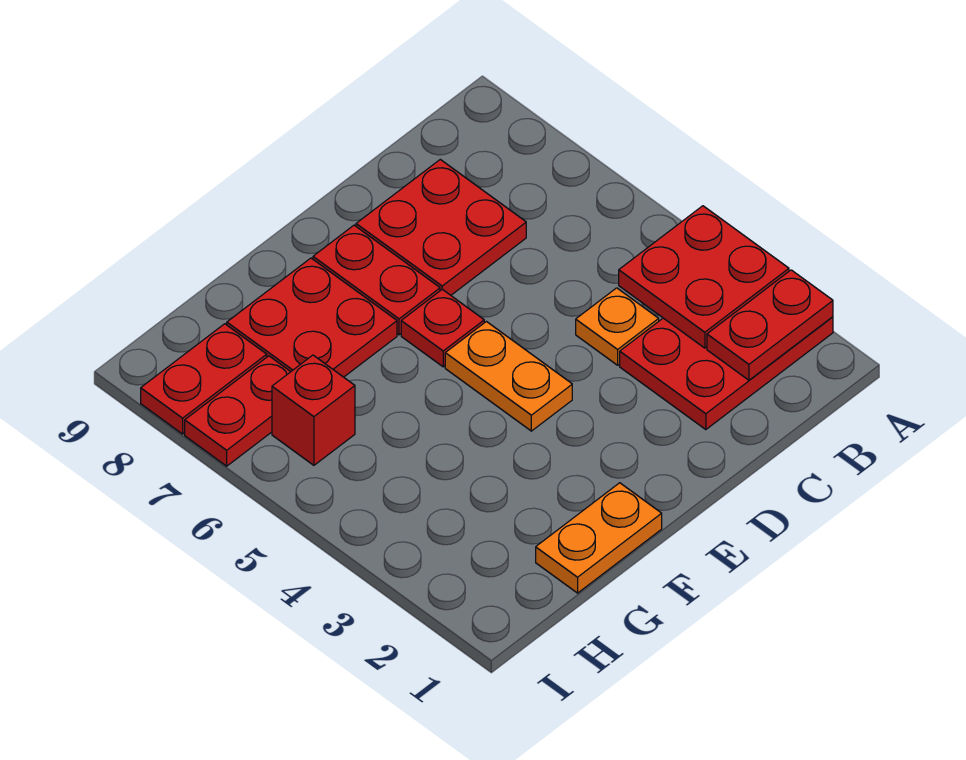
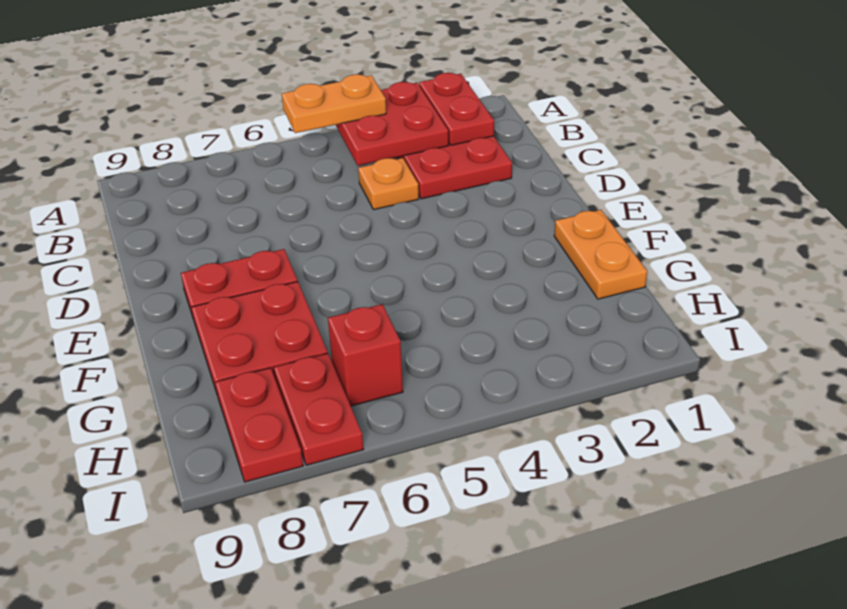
red 2x2 plate [356,160,526,295] -> none
orange 1x2 plate [445,322,572,431] -> orange 1x2 plate moved to [282,74,386,133]
red 1x1 plate [401,289,484,367] -> none

